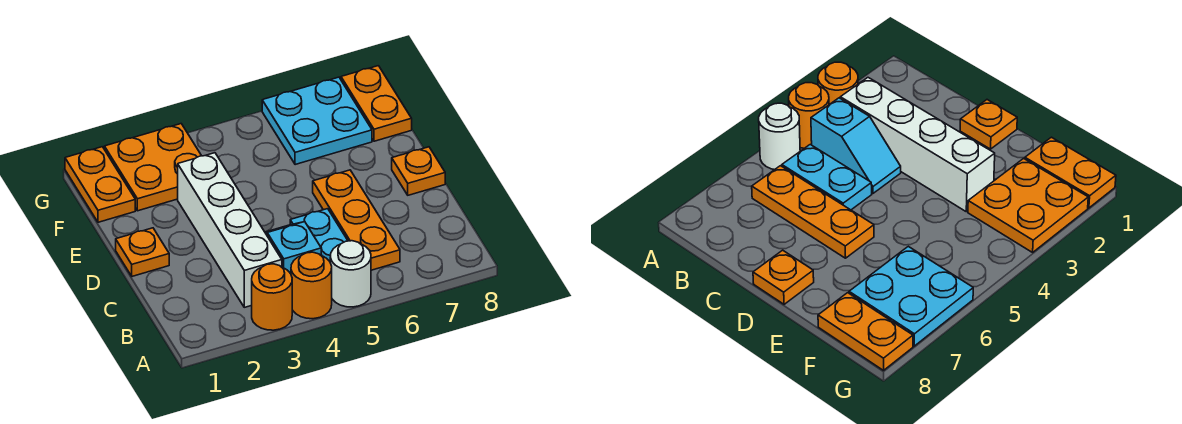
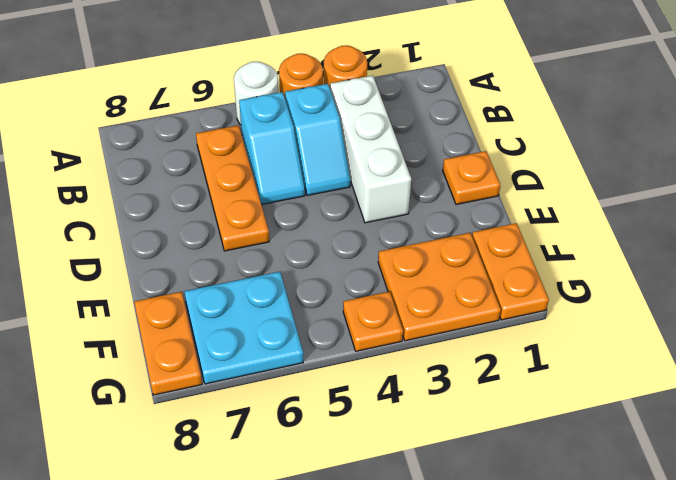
white 1x4 brick [178,153,282,307] -> white 1x3 brick [330,76,411,223]
cyan 1x2 plate [290,209,348,261] -> cyan 1x2 slope [239,92,305,205]
orange 1x1 plate [392,147,445,195] -> orange 1x1 plate moved to [343,292,403,351]

